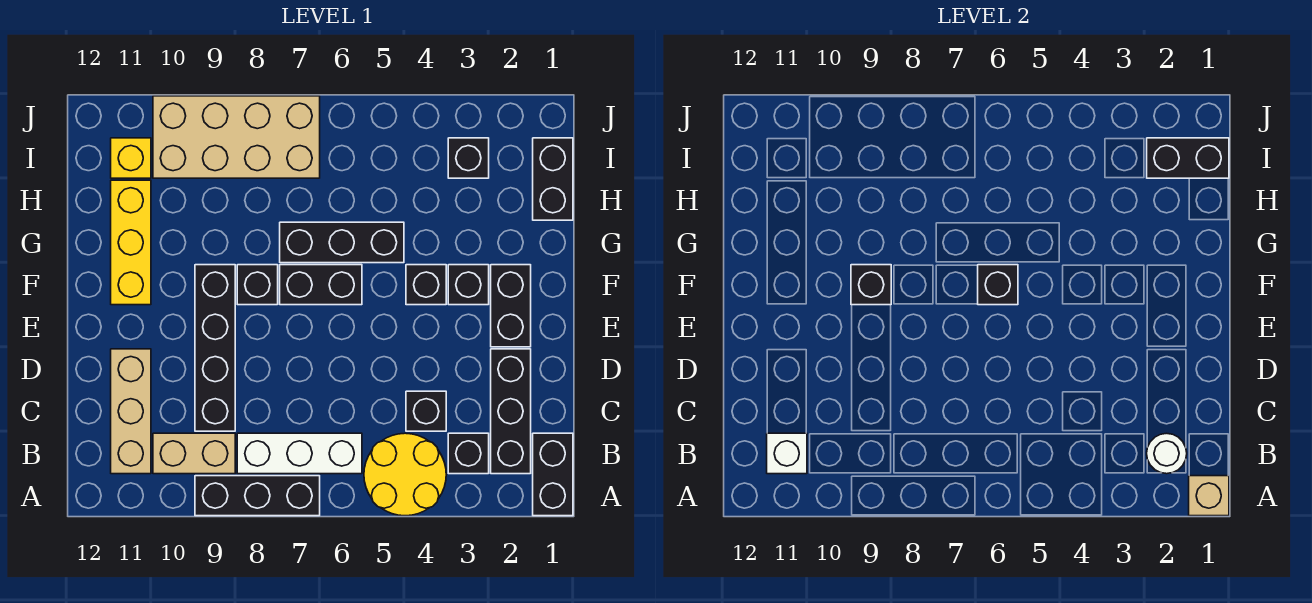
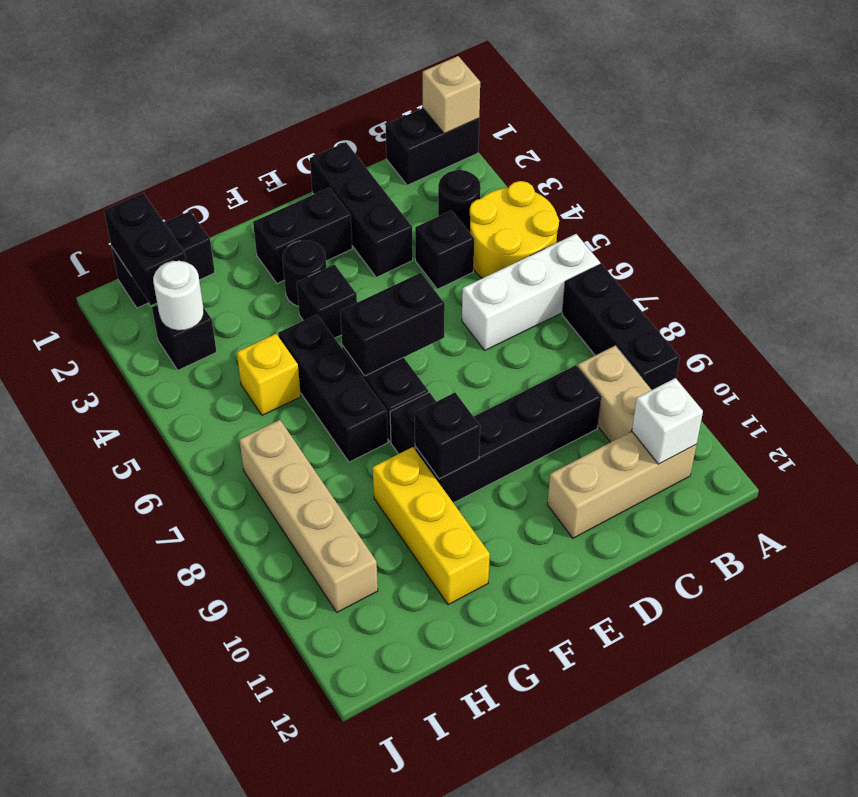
black 1x3 brick [491,349,531,474] -> black 1x3 brick turned to [310,142,413,277]
white 1x1 round brick [1147,433,1187,474] -> white 1x1 round brick moved to [153,261,204,331]
black 1x1 brick [448,433,489,474] -> black 1x1 round brick [438,170,481,232]
white 1x3 brick [237,433,362,474] -> white 1x3 brick turned to [462,234,600,350]
black 1x1 brick [448,265,489,305] -> black 1x1 round brick [283,241,326,306]
black 1x1 brick [978,265,1018,305] -> black 1x2 brick [340,273,445,376]
yellow 1x3 brick [111,180,151,305] -> yellow 1x3 brick turned to [373,447,490,605]
tan 2x4 brick [153,96,320,178] -> tan 1x4 brick [239,420,378,612]
yellow 1x1 brick [111,138,151,178] -> yellow 1x1 brick moved to [237,334,301,415]

